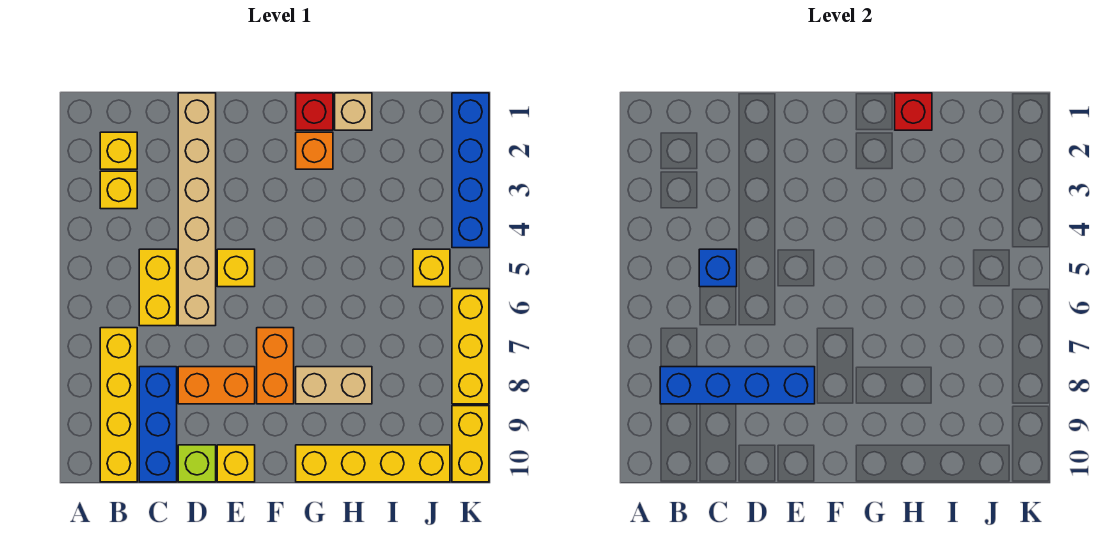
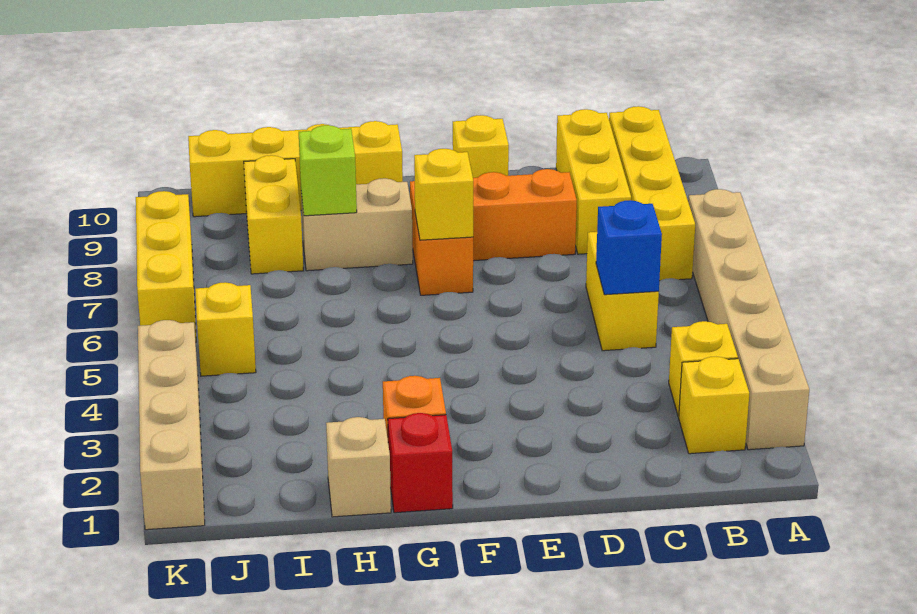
blue 1x4 brick [660,367,815,404] -> none
blue 1x3 brick [139,367,177,482] -> yellow 1x3 brick [556,109,631,254]
tan 1x6 brick [178,93,216,326] -> tan 1x6 brick moved to [688,189,809,450]
lime 1x1 brick [178,445,216,482] -> lime 1x1 brick moved to [299,125,357,216]
yellow 1x1 brick [217,249,255,287] -> yellow 1x1 brick moved to [414,149,473,240]
red 1x1 brick [895,93,932,130] -> none
blue 1x4 brick [452,93,489,248] -> tan 1x4 brick [138,320,205,530]
yellow 1x2 brick [452,406,489,482] -> yellow 1x2 brick moved to [244,155,303,274]

